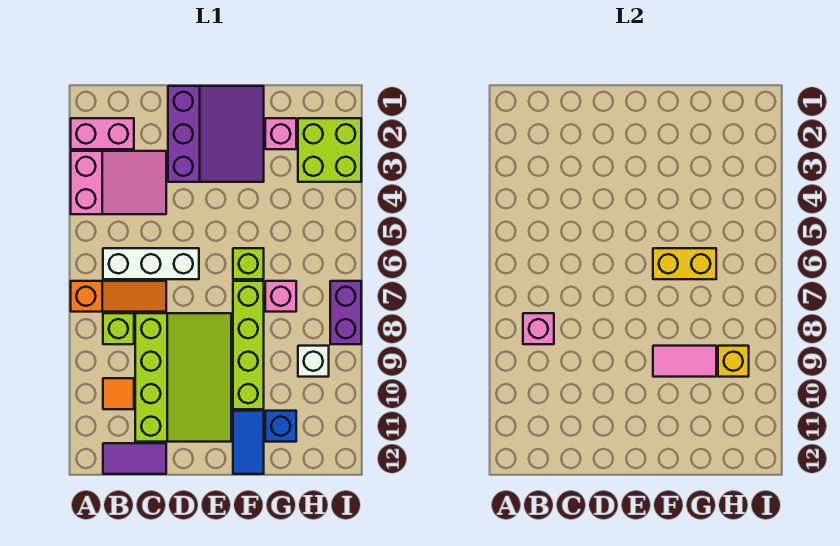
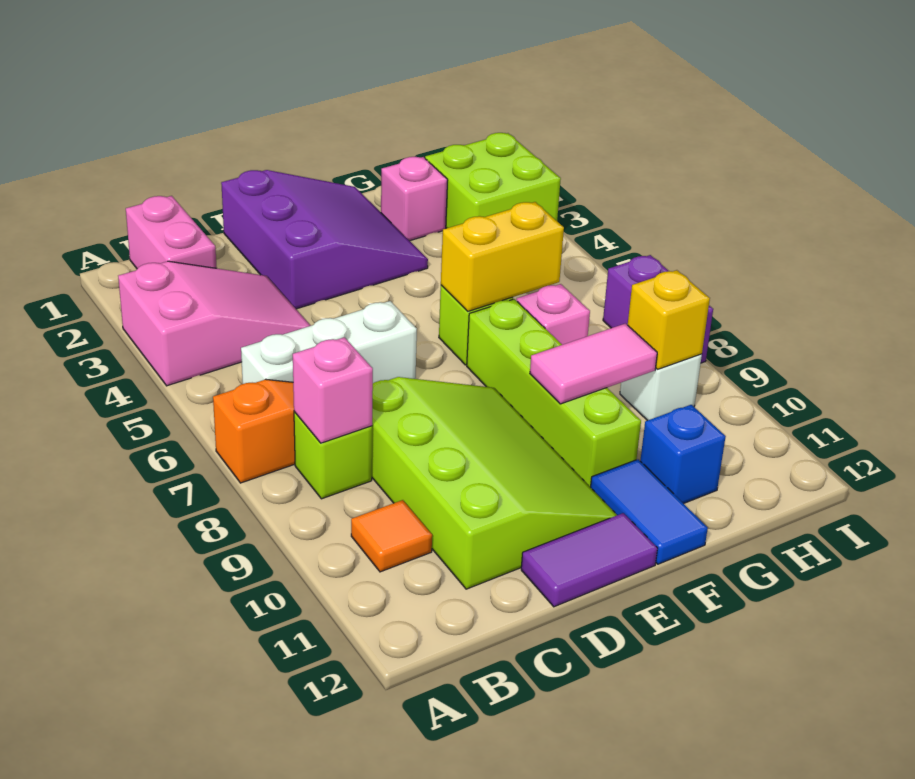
pink 1x2 brick [71,118,134,149] -> pink 1x2 brick turned to [126,196,217,269]
purple 1x2 tile [103,443,166,474] -> purple 1x2 tile moved to [521,513,657,607]

